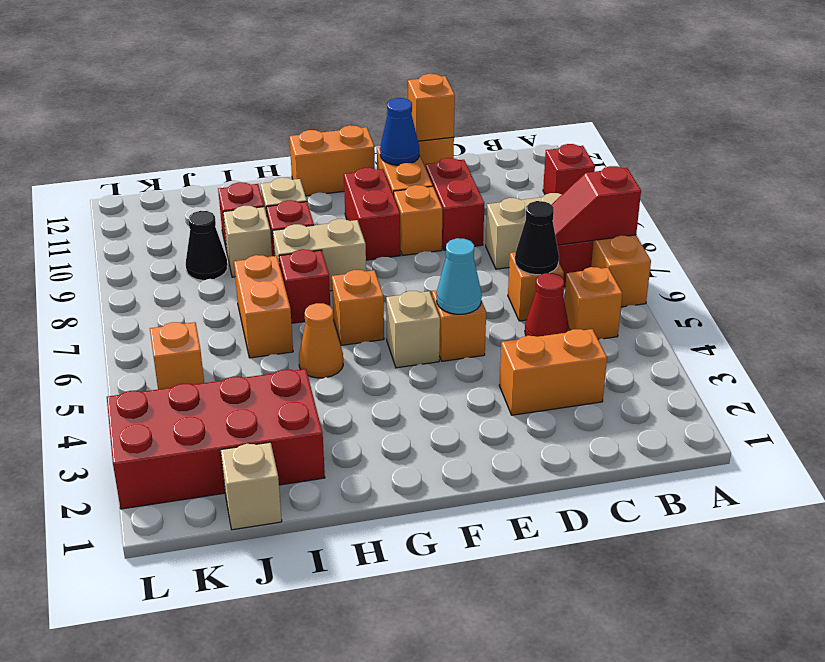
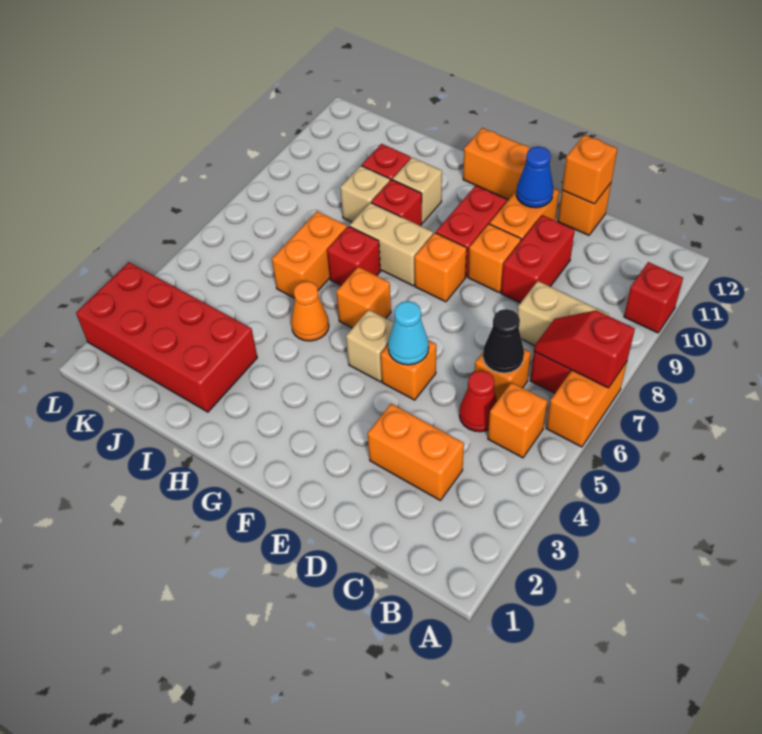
tan 1x1 brick [221,442,282,530] -> none
black 1x1 cone [186,211,227,280] -> none
orange 1x1 brick [150,322,204,389] -> orange 1x1 brick moved to [415,233,467,302]

